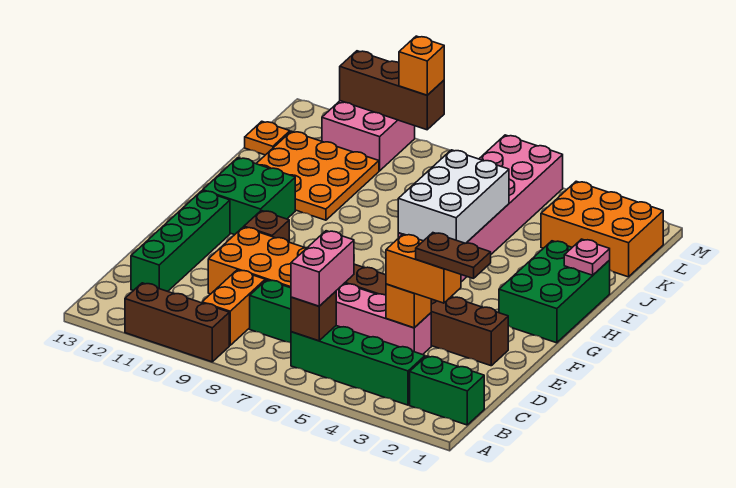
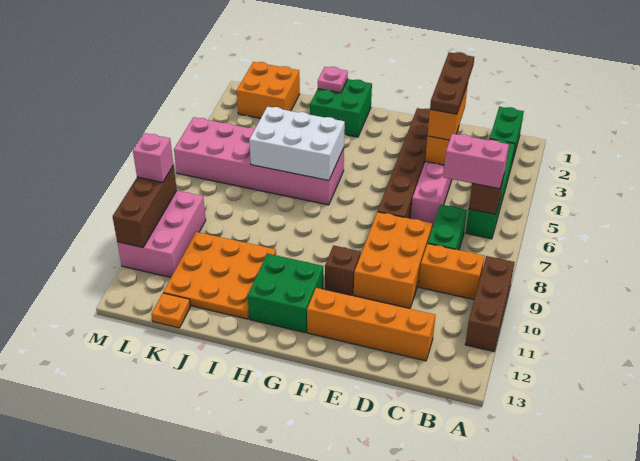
green 1x4 brick [131,191,230,291] -> orange 1x4 brick [307,288,436,361]
brown 1x2 plate [416,233,491,279] -> brown 1x3 plate [430,52,474,114]
green 2x3 brick [499,241,610,343] -> green 2x2 brick [310,79,372,137]
orange 2x3 brick [541,181,663,277] -> orange 2x2 brick [237,62,300,118]
pink 2x2 brick [322,101,415,171] -> pink 2x3 brick [117,191,206,277]
orange 1x1 brick [399,36,444,95] -> pink 1x1 brick [133,133,173,182]

